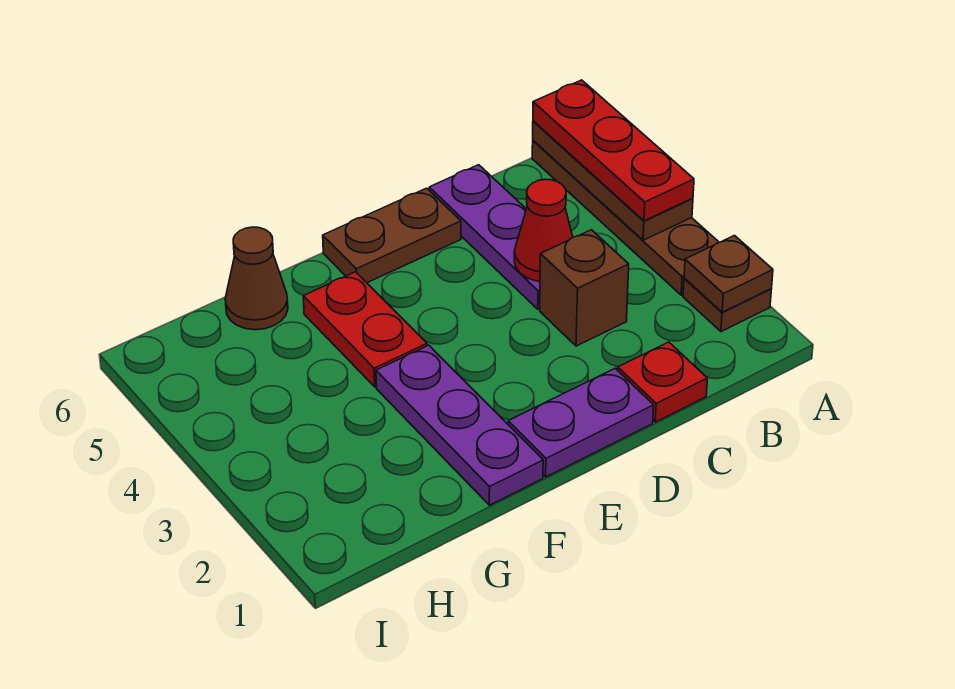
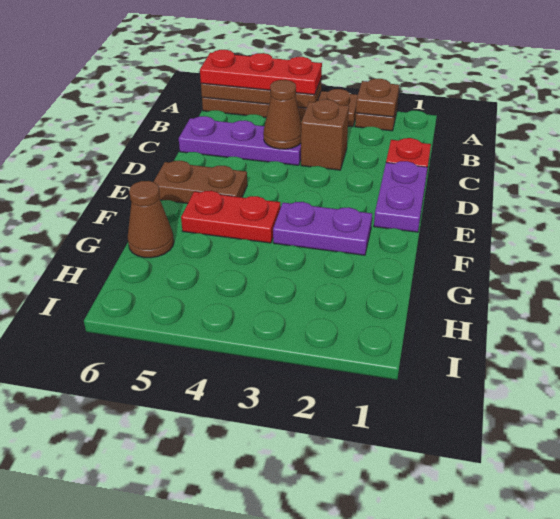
red 1x1 cone [514,179,573,281] -> brown 1x1 cone [263,80,301,149]
brown 1x2 plate [323,188,461,283] -> brown 1x2 plate turned to [154,161,247,203]
purple 1x3 plate [376,345,543,505] -> purple 1x2 plate [273,202,372,255]

